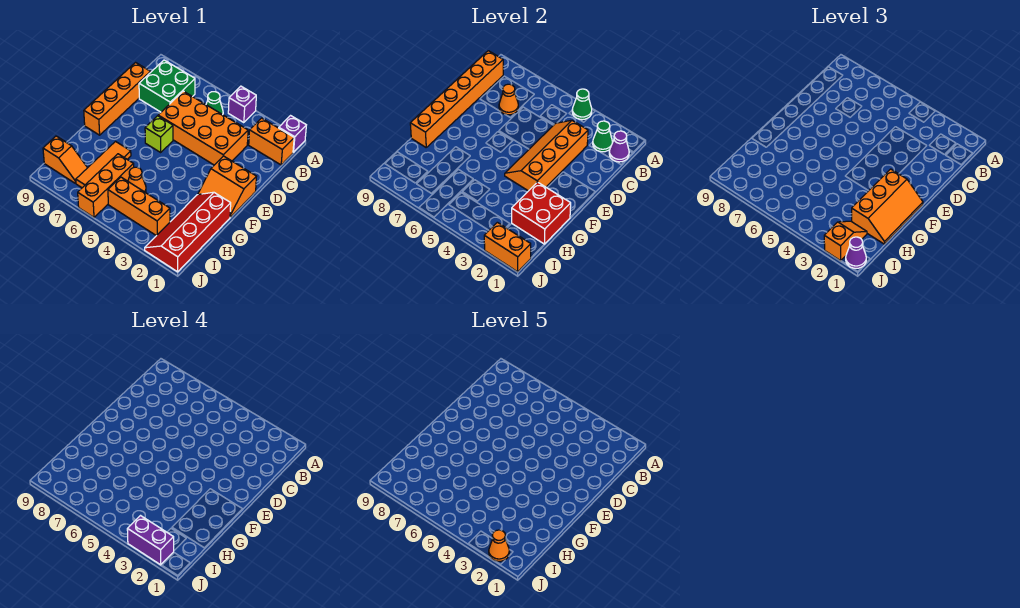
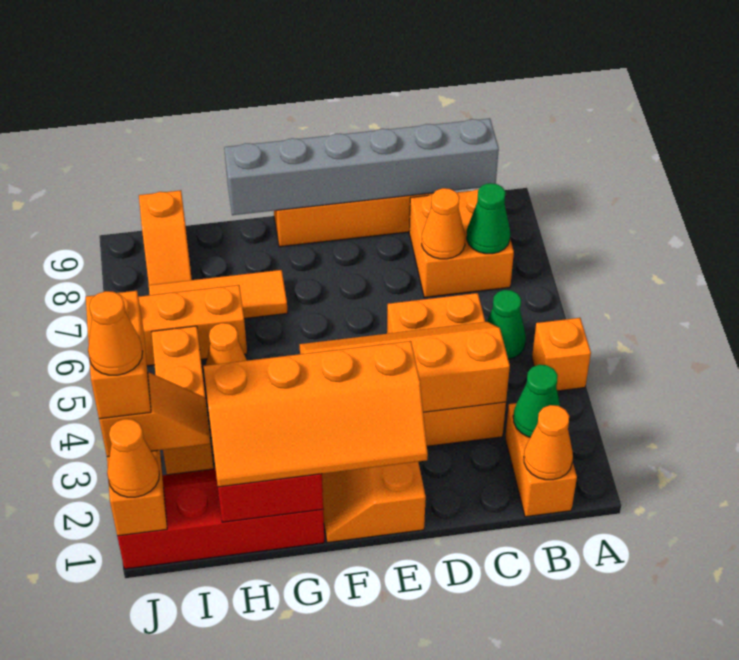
purple 1x1 brick [279,116,306,152] -> none
purple 1x1 brick [228,86,256,123] -> orange 1x1 brick [532,318,591,391]
green 1x1 cone [572,89,592,120] -> green 1x1 cone moved to [467,183,510,254]
purple 1x1 cone [609,131,629,162] -> orange 1x1 cone [524,405,573,480]
green 2x2 brick [139,60,195,112] -> orange 2x2 brick [409,189,514,298]
orange 1x6 brick [410,51,503,147] -> grey 1x6 brick [224,118,499,215]
orange 2x4 brick [158,91,248,165] -> orange 2x3 brick [387,293,506,446]
lime 1x1 brick [145,116,173,152] -> none
orange 2x3 slope [852,169,923,244] -> orange 2x4 slope [204,341,428,487]
purple 1x1 cone [846,237,866,268] -> orange 1x1 cone [107,419,159,497]
purple 1x2 brick [127,516,174,565] -> orange 1x2 brick [86,291,151,419]

